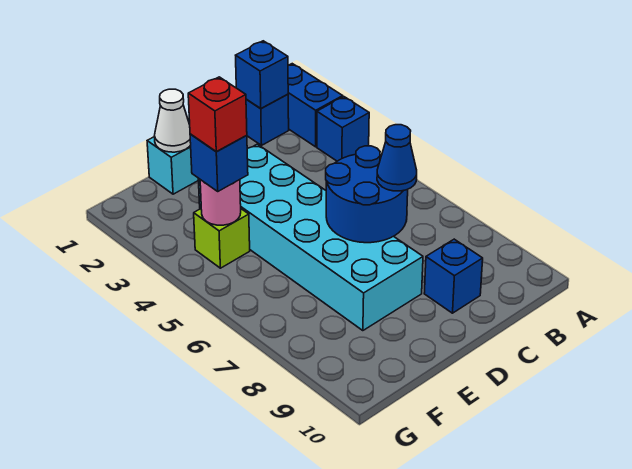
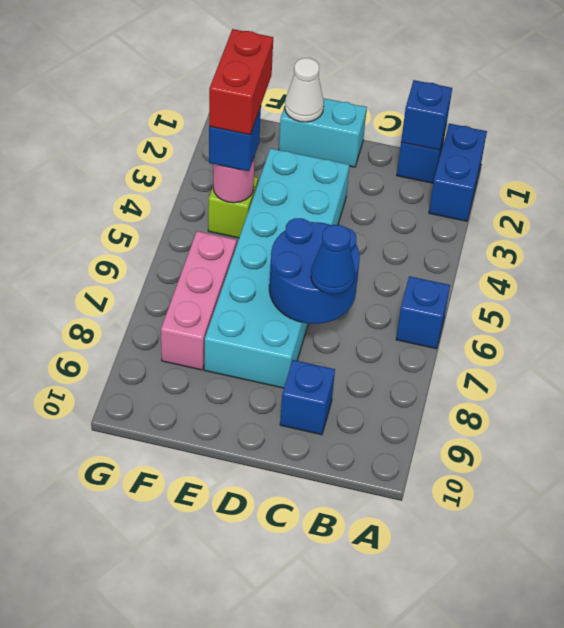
blue 1x1 brick [317,97,369,161] -> blue 1x1 brick moved to [396,276,450,349]
red 1x1 brick [188,77,247,152] -> red 1x2 brick [209,29,273,135]
none -> pink 1x3 brick [161,231,237,370]

